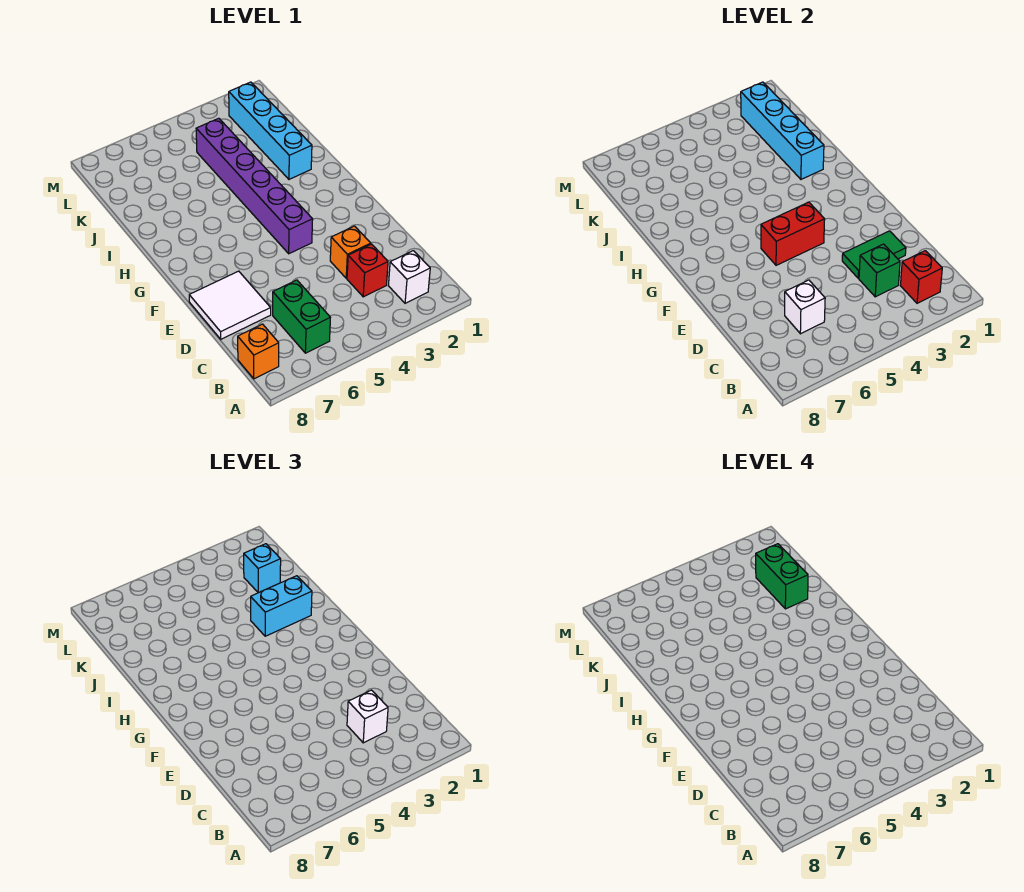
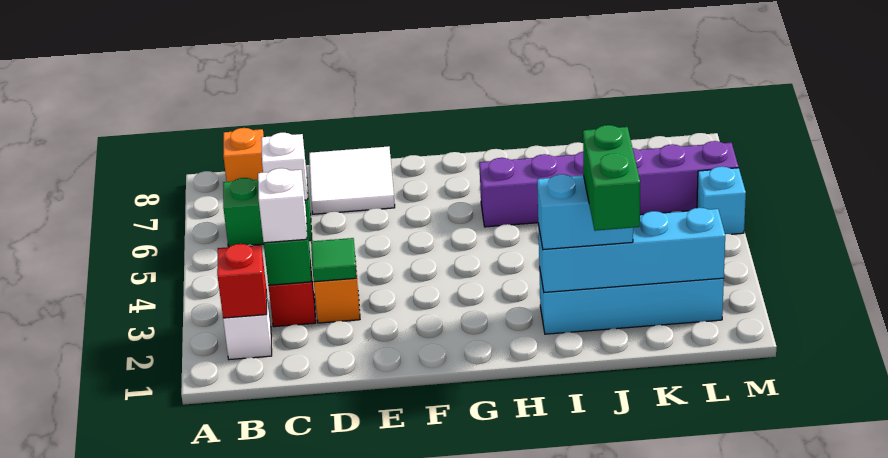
green 1x2 tile [842,231,906,278] -> green 1x1 tile [311,238,357,282]
purple 1x6 brick [196,118,313,254] -> purple 1x6 brick moved to [479,141,738,227]
red 1x2 brick [761,202,825,265] -> none
cyan 1x2 brick [251,576,312,636] -> cyan 1x2 brick turned to [537,174,633,250]
green 1x2 brick [756,544,808,609] -> green 1x2 brick turned to [583,125,640,231]
cyan 1x1 brick [244,544,281,593] -> cyan 1x1 brick moved to [697,167,746,234]

